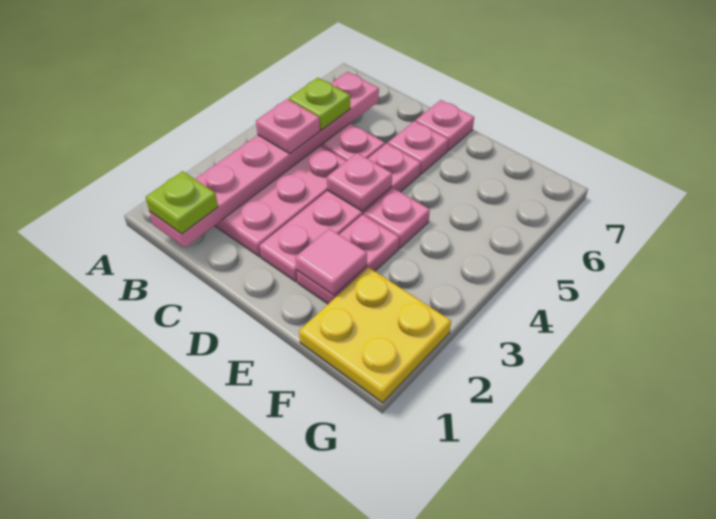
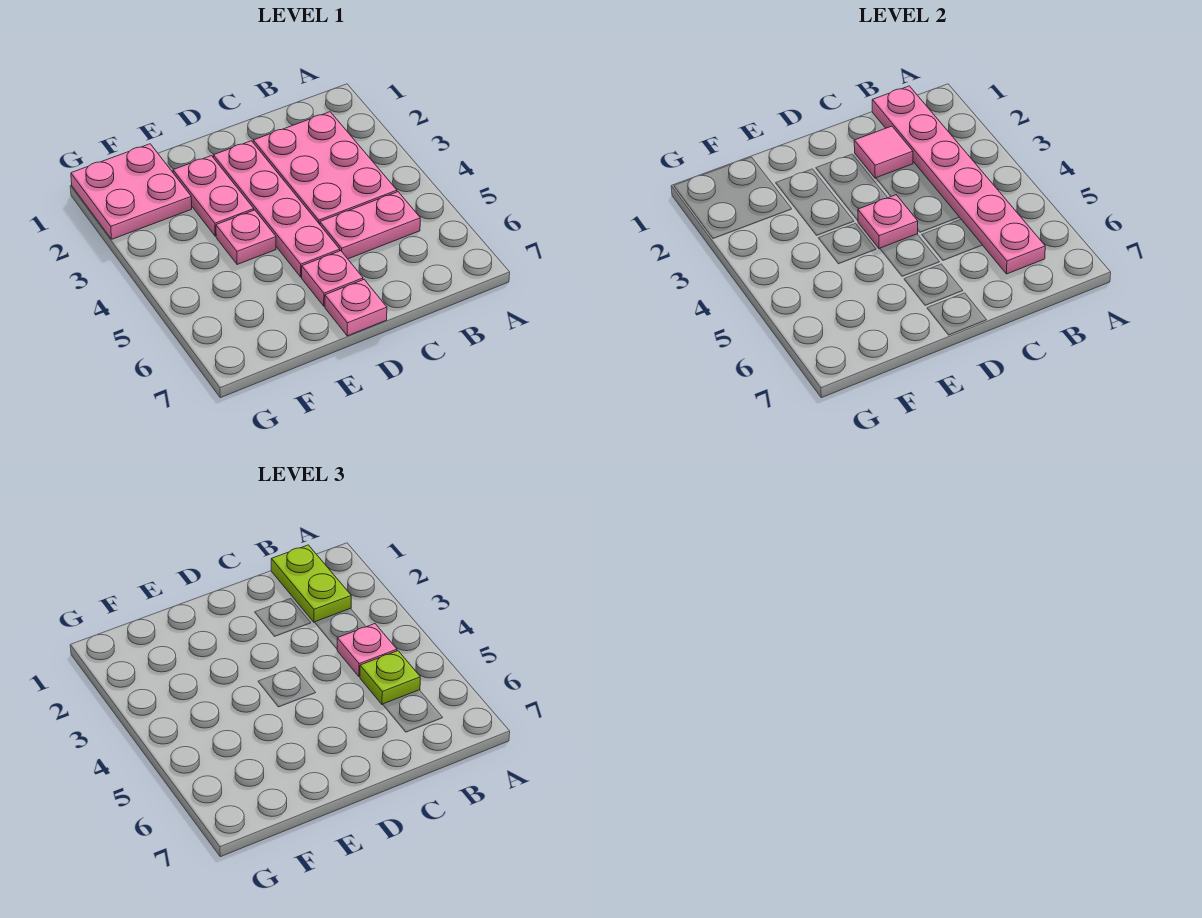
lime 1x1 plate [146,171,218,234] -> lime 1x2 plate [271,545,351,622]
pink 1x1 tile [295,229,367,295] -> pink 1x1 tile moved to [854,126,913,178]
yellow 2x2 plate [299,268,451,403] -> pink 2x2 plate [71,144,192,239]

